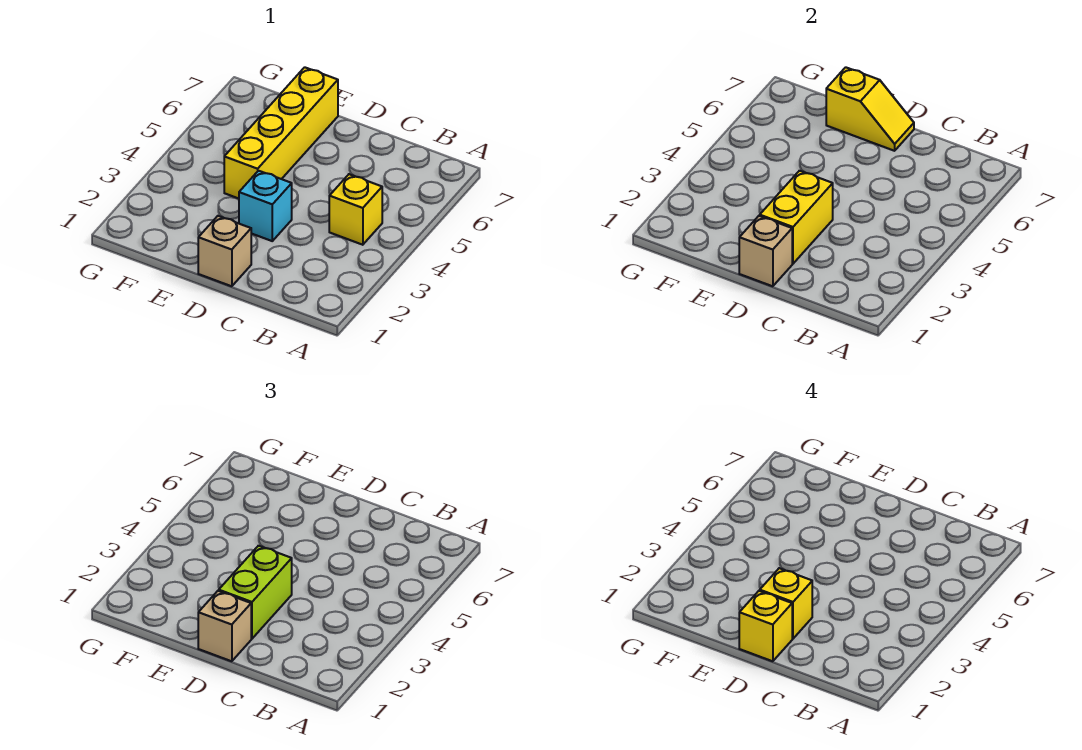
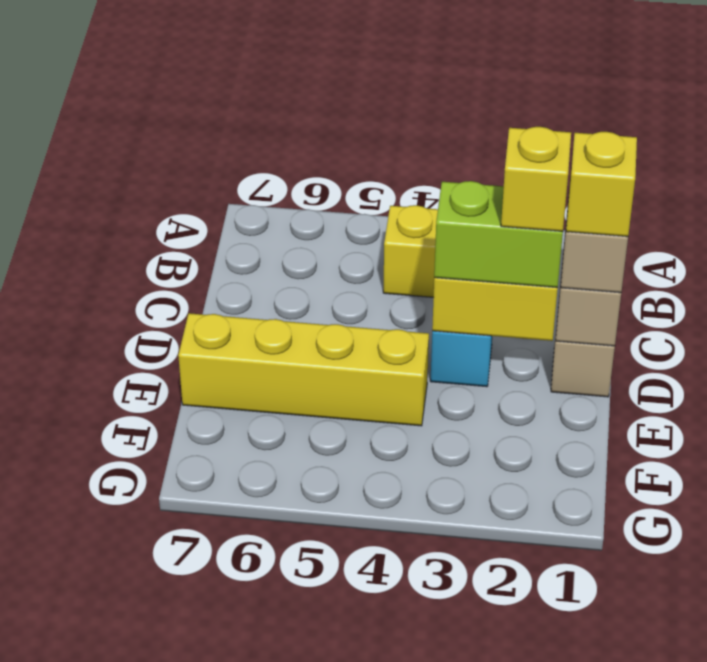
yellow 1x2 slope [826,67,914,151] -> none

